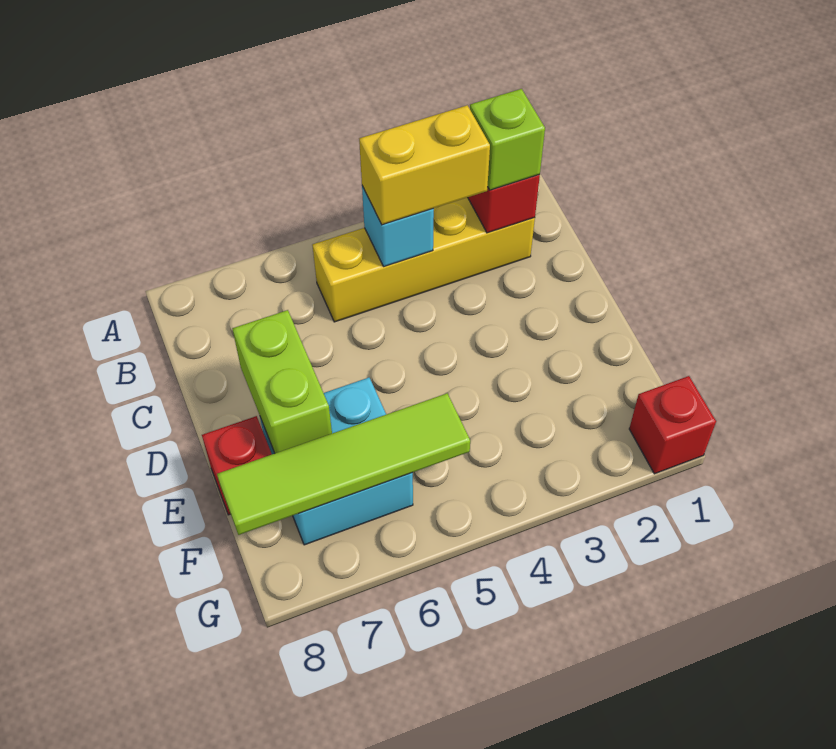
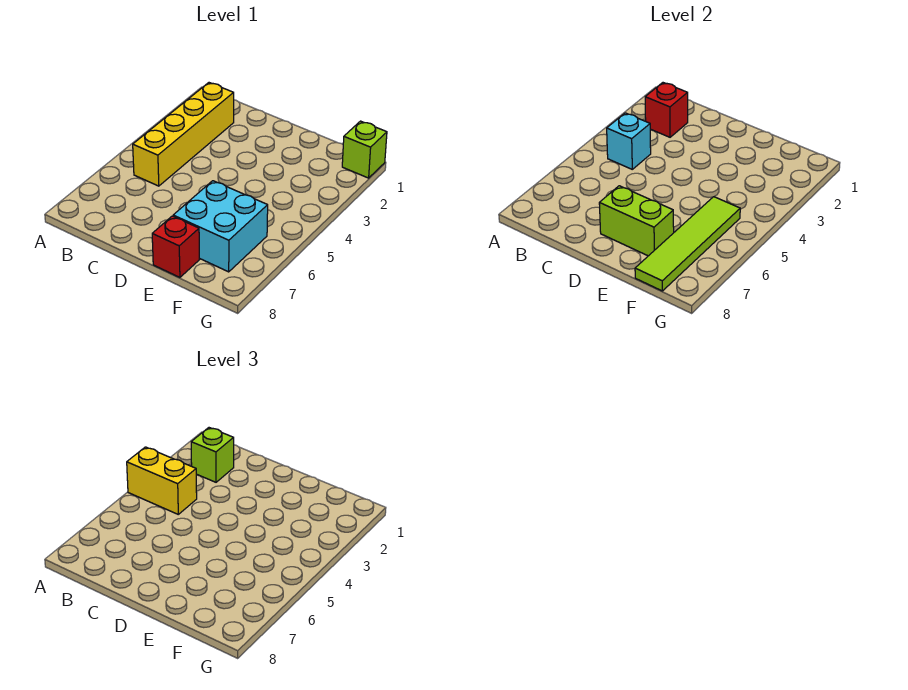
yellow 1x2 brick [359,105,490,225] -> yellow 1x2 brick turned to [127,447,197,514]
red 1x1 brick [629,376,716,474] -> lime 1x1 brick [342,121,387,178]

